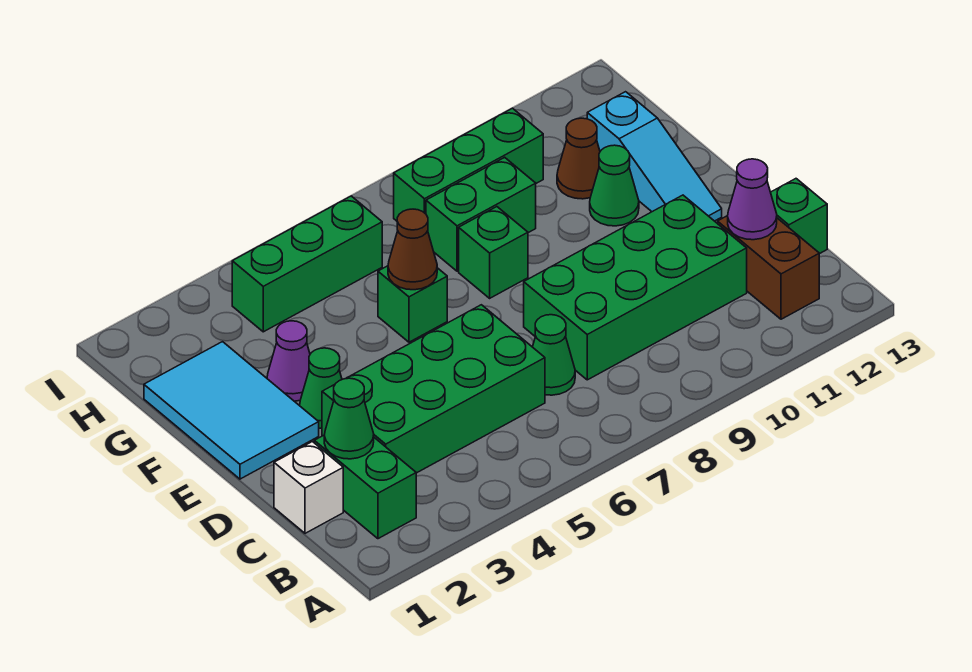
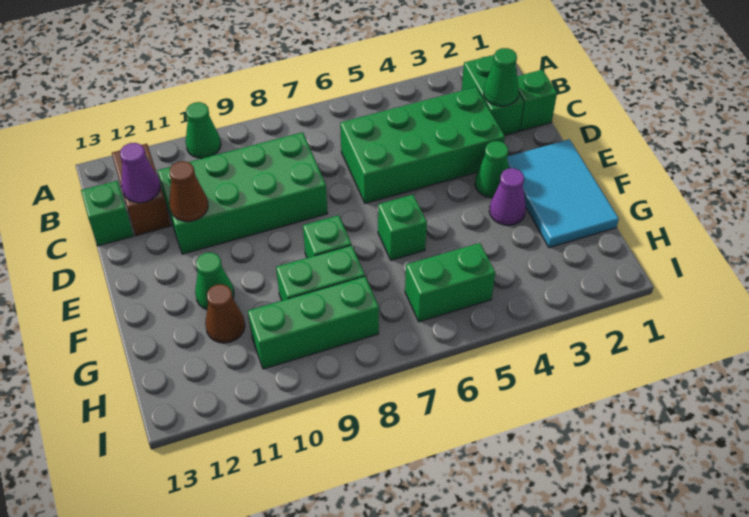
white 1x1 brick [274,442,343,533] -> green 1x1 brick [517,70,557,131]
green 1x1 cone [533,315,575,395] -> green 1x1 cone moved to [186,102,221,158]
cyan 1x3 slope [587,92,722,221] -> none
brown 1x1 cone [388,209,437,290] -> brown 1x1 cone moved to [169,161,208,221]
green 1x3 brick [232,196,382,332] -> green 1x2 brick [405,243,495,322]

